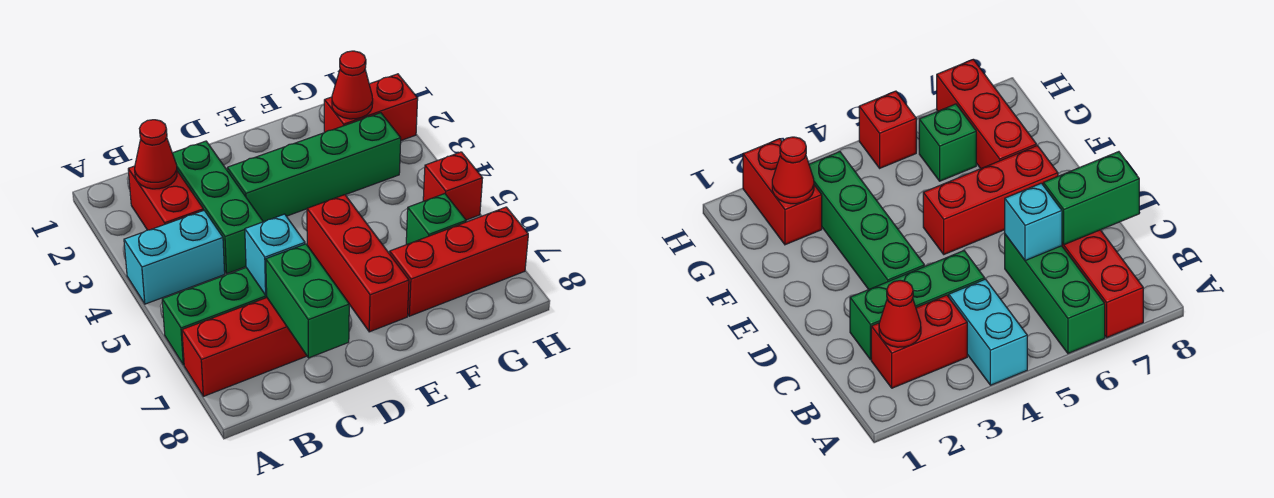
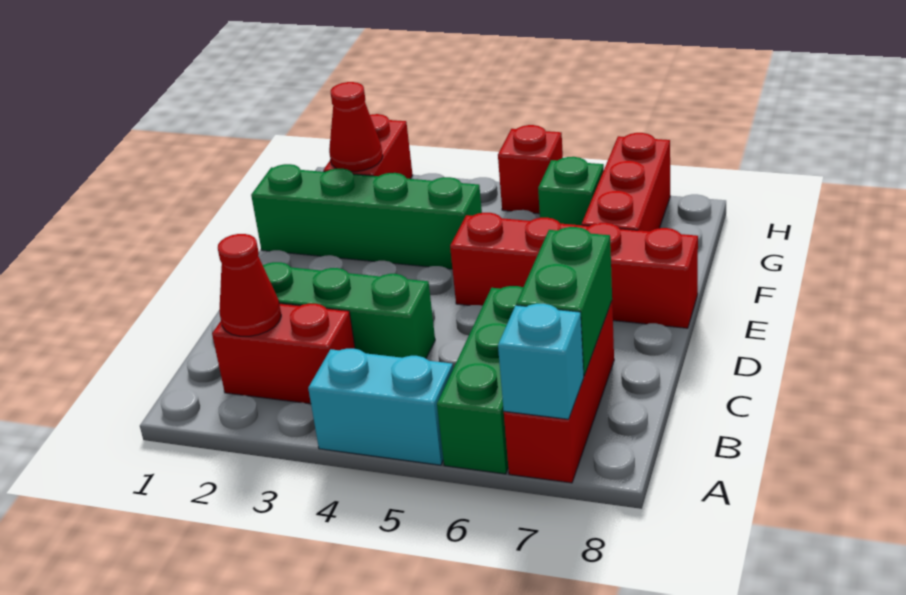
cyan 1x2 brick [124,211,225,304] -> cyan 1x2 brick turned to [308,349,453,465]
cyan 1x1 brick [245,214,305,295] -> cyan 1x1 brick moved to [498,304,584,419]
green 1x2 brick [266,244,349,358] -> green 1x2 brick turned to [516,227,612,375]
green 1x4 brick [227,113,401,222] -> green 1x4 brick turned to [251,164,482,269]
red 1x3 brick [307,195,409,332] -> red 1x4 brick [450,213,698,328]

